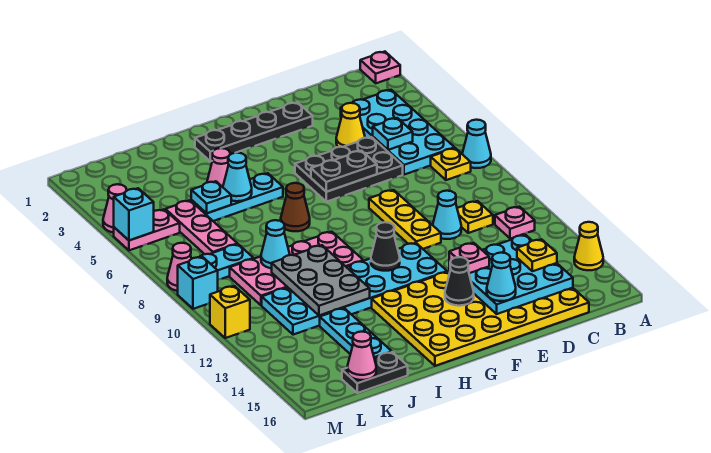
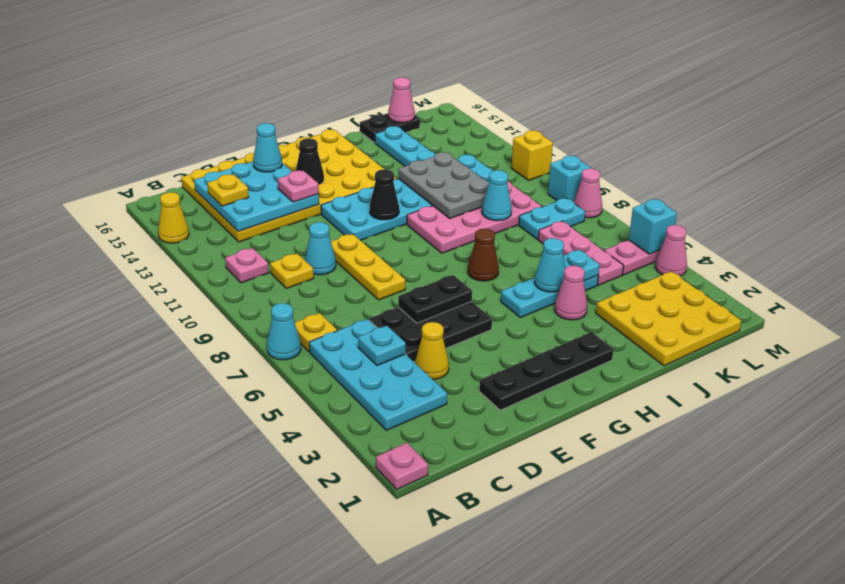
none -> yellow 3x3 plate [596,271,741,366]

